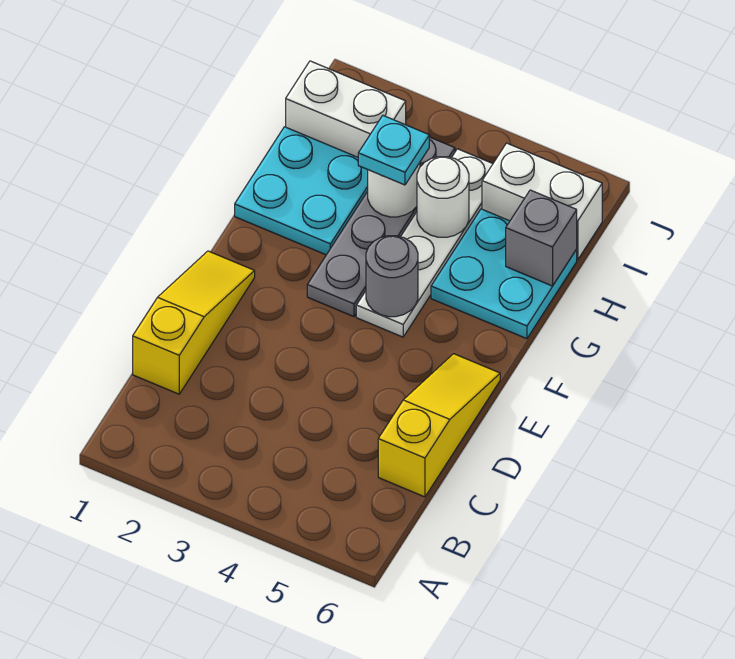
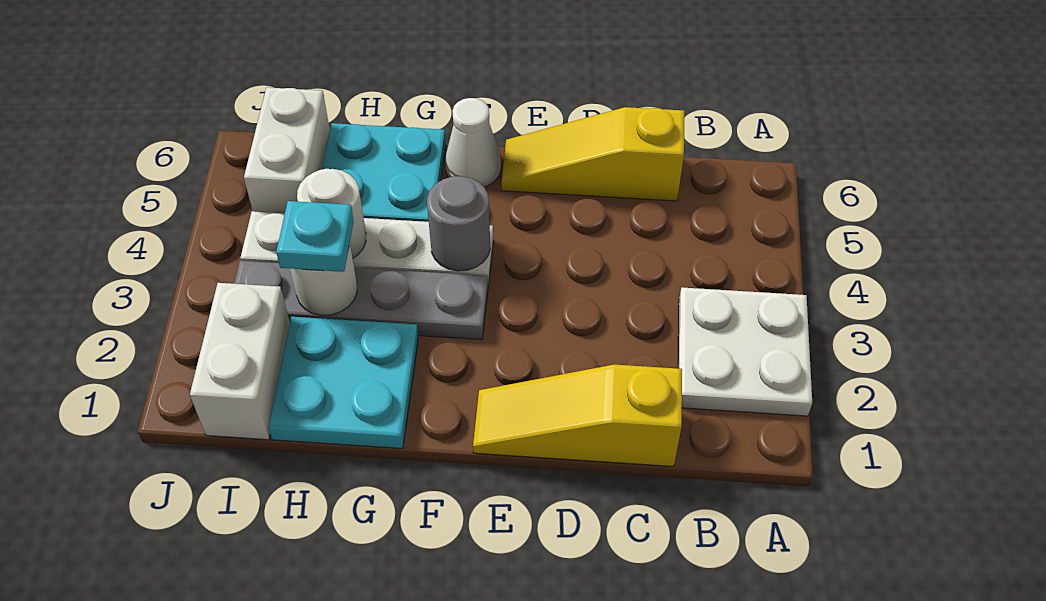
none -> white 2x2 plate [678,288,812,416]
none -> white 1x1 cone [445,98,501,187]
grey 1x1 brick [506,190,577,286] -> none

